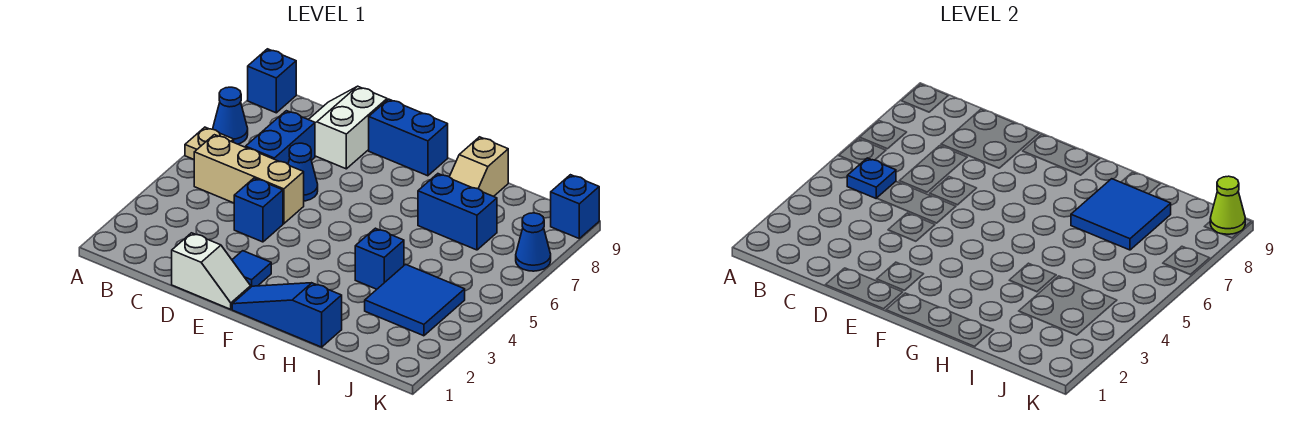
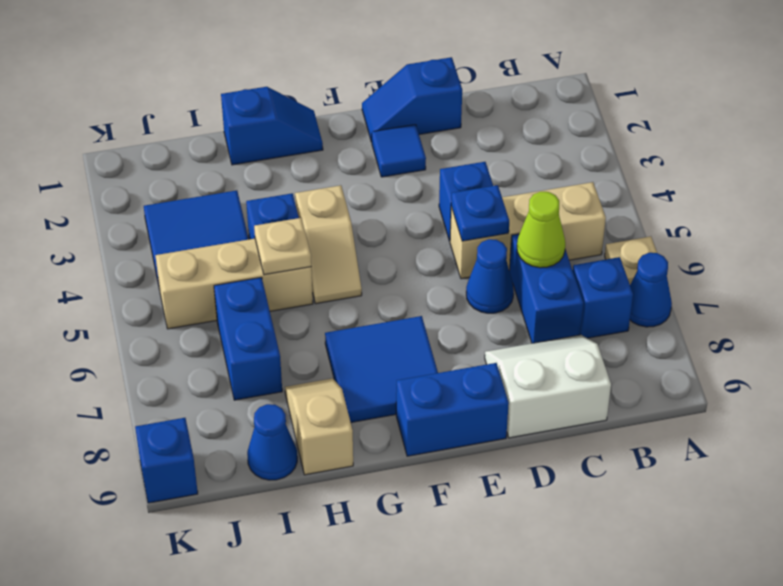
blue 1x1 brick [248,49,296,113] -> blue 1x1 brick moved to [573,257,633,338]
blue 1x1 plate [847,158,896,198] -> blue 1x1 plate moved to [451,185,509,241]
white 2x2 slope [308,86,387,169] -> white 2x2 slope turned to [485,335,611,438]
white 1x2 slope [172,233,251,309] -> blue 1x2 slope [362,57,462,142]
blue 1x3 slope [232,283,342,347] -> blue 1x2 slope [221,87,323,165]
none -> tan 1x2 slope [295,185,362,304]
none -> tan 1x3 brick [155,239,313,329]
none -> tan 1x1 plate [254,218,311,275]
blue 1x2 brick [418,174,497,250] -> blue 1x2 brick turned to [214,277,282,400]
blue 2x2 tile [1071,179,1171,250] -> blue 2x2 tile moved to [325,316,438,422]
blue 1x1 cone [516,213,551,271] -> blue 1x1 cone moved to [247,404,297,480]
lime 1x1 cone [1210,176,1245,234] -> lime 1x1 cone moved to [517,192,565,268]

